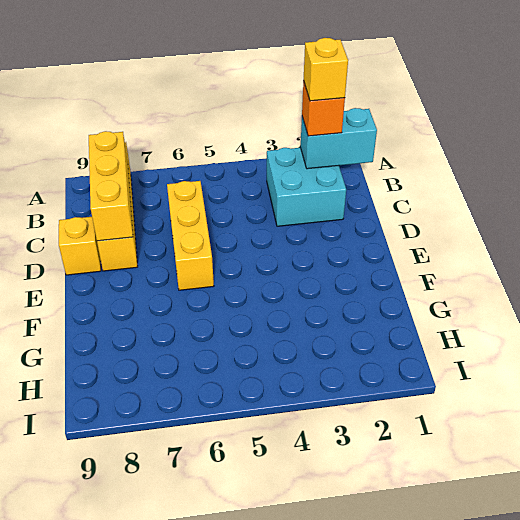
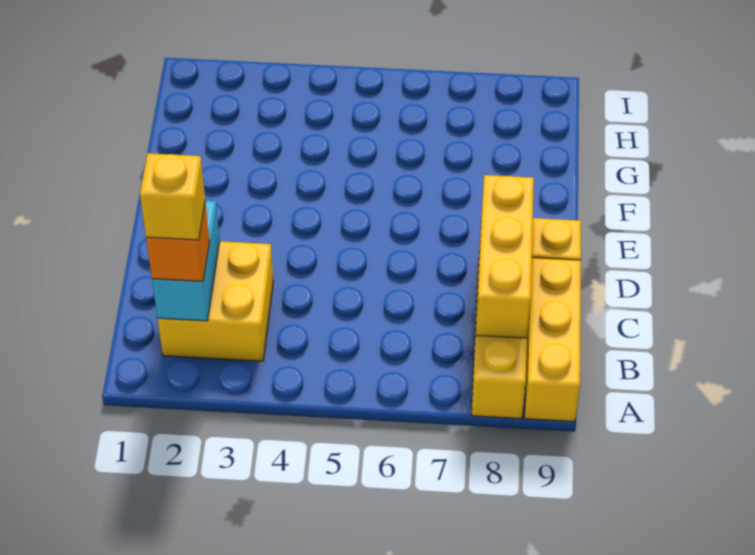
cyan 1x2 brick [301,108,377,169] -> cyan 1x2 brick turned to [152,201,220,321]
cyan 2x2 brick [267,148,346,226] -> yellow 2x2 brick [158,241,273,361]
yellow 1x3 brick [167,181,214,290] -> yellow 1x3 brick moved to [525,258,581,422]

